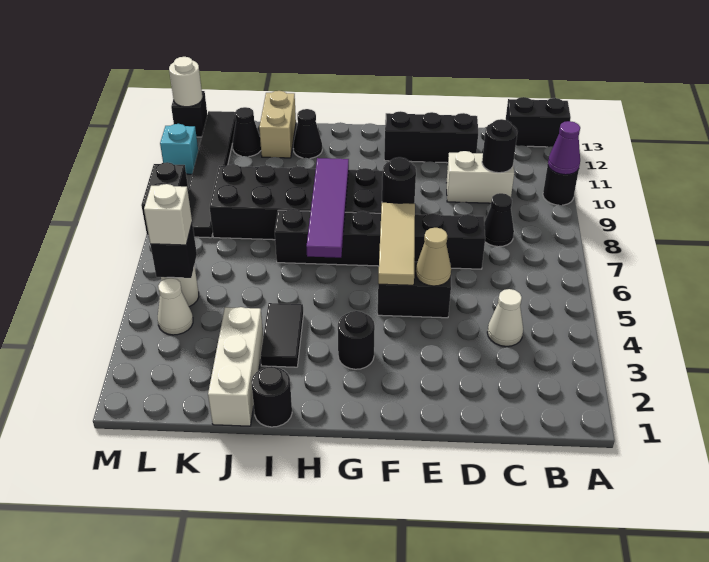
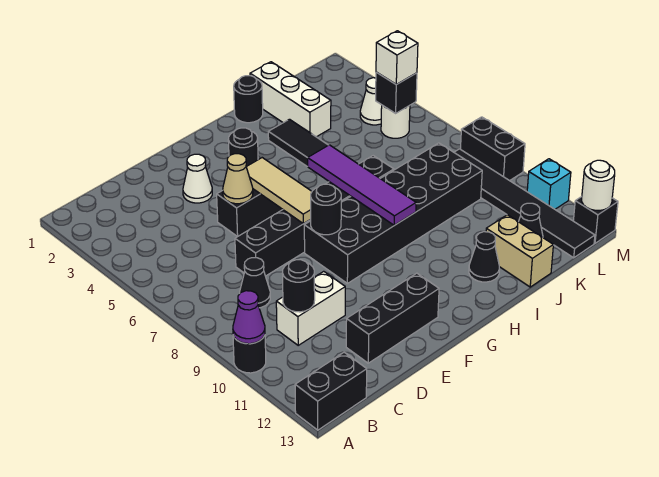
white 1x1 cone [487,289,523,346] -> white 1x1 cone moved to [183,154,212,203]

